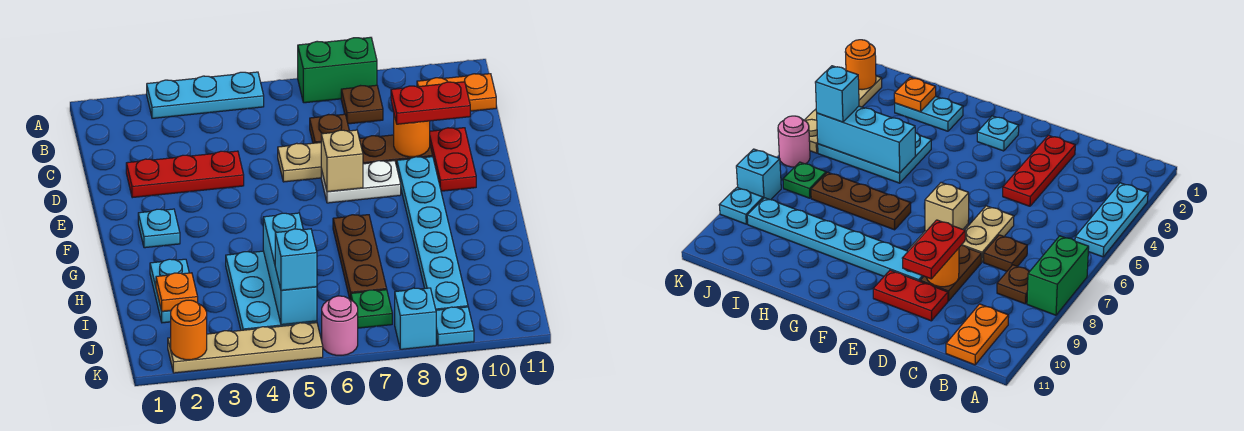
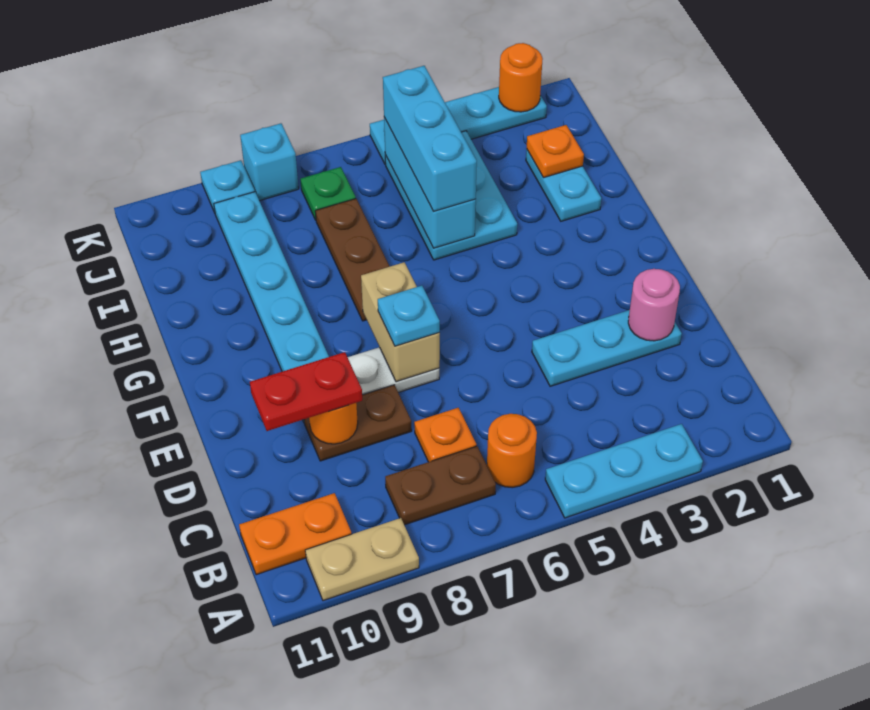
green 1x2 brick [298,37,377,103] -> none
none -> orange 1x1 round brick [487,414,537,488]
brown 1x1 plate [341,85,383,124] -> brown 1x2 plate [385,446,496,525]
brown 1x1 plate [310,114,349,143] -> orange 1x1 plate [414,408,477,462]
red 1x3 plate [126,151,244,198] -> cyan 1x3 plate [532,310,682,386]
tan 1x2 plate [278,143,321,182] -> tan 1x2 plate moved to [305,518,419,601]
red 1x2 plate [430,128,476,191] -> none
tan 1x1 brick [321,130,363,192] -> tan 1x2 brick [361,262,440,382]
cyan 1x1 plate [138,209,180,248] -> cyan 1x1 plate moved to [378,286,440,346]
cyan 1x1 brick [275,229,317,290] -> cyan 1x3 brick [383,66,477,211]
tan 1x4 plate [168,323,323,373] -> cyan 1x4 plate [370,87,547,164]
pink 1x1 round brick [322,296,358,355] -> pink 1x1 round brick moved to [628,269,680,341]

